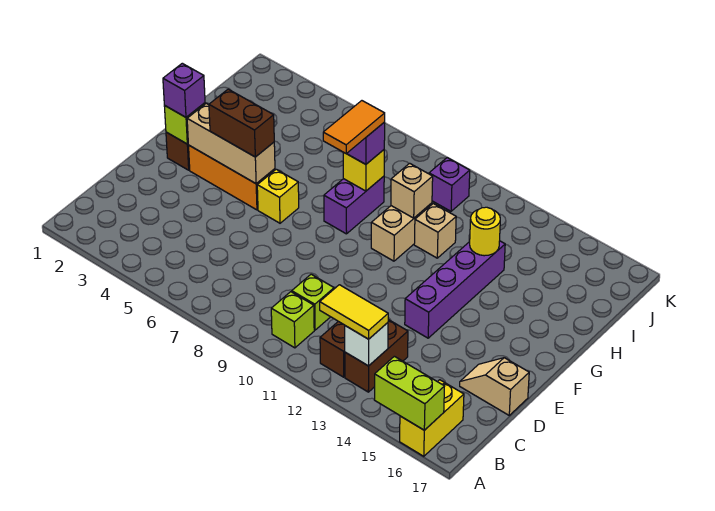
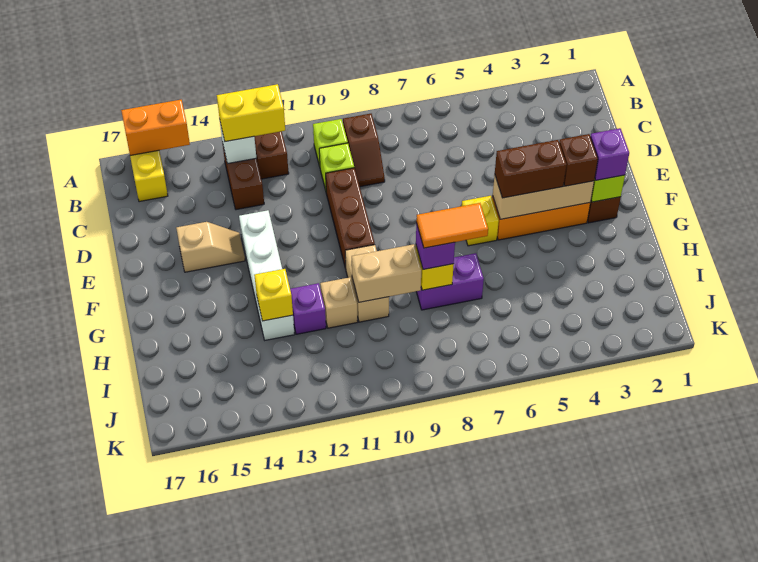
lime 1x2 brick [374,356,445,430] -> orange 1x2 brick [121,100,190,155]
none -> brown 1x2 slope [343,114,385,187]
yellow 1x2 tile [320,285,388,339] -> yellow 1x2 brick [217,84,285,142]
none -> brown 1x3 brick [326,168,375,269]
tan 1x2 slope [460,358,529,415] -> tan 1x2 slope moved to [176,222,245,272]
purple 1x4 brick [405,241,505,338] -> white 1x4 brick [239,210,295,340]
none -> brown 1x1 brick [559,134,598,186]
purple 1x2 brick [324,176,384,234] -> purple 1x2 brick turned to [416,253,484,310]
orange 1x2 tile [323,101,385,154] -> orange 1x2 tile turned to [416,203,488,248]
tan 1x1 brick [391,163,433,218] -> tan 1x2 brick [352,244,421,302]
yellow 1x1 round brick [470,207,500,256] -> yellow 1x1 brick [254,269,293,321]
purple 1x1 brick [429,158,470,211] -> purple 1x1 brick moved to [290,283,326,334]

